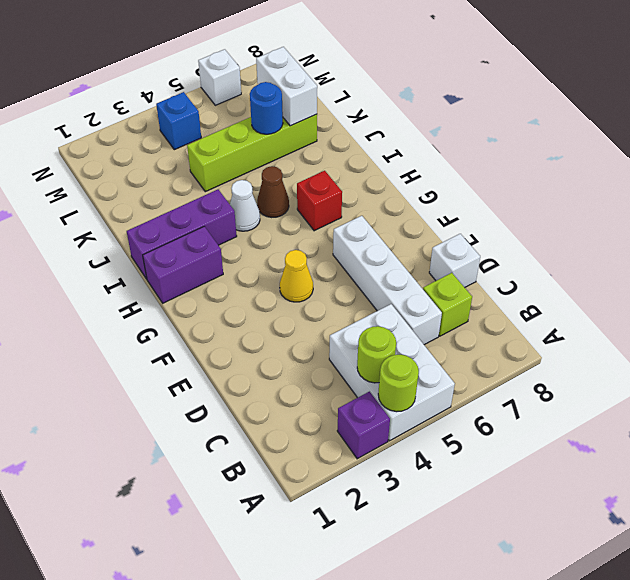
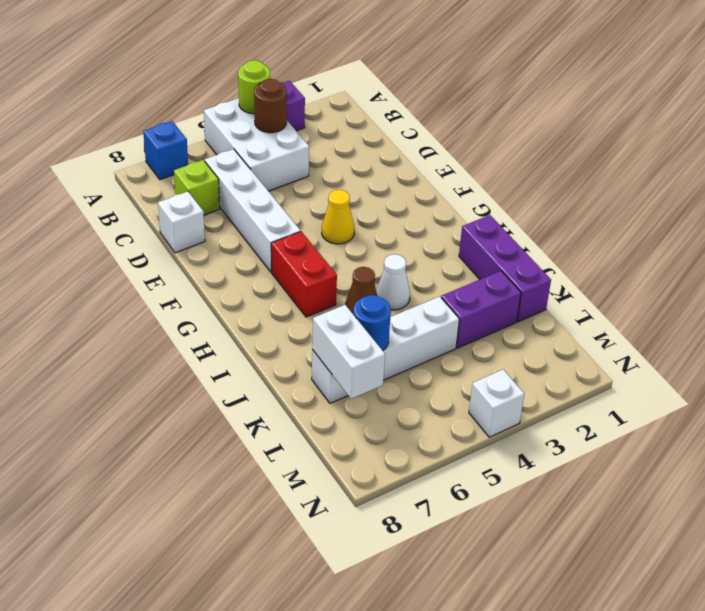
lime 1x1 round brick [357,326,396,383] -> brown 1x1 round brick [254,79,287,133]
purple 1x2 brick [143,226,223,303] -> purple 1x2 brick moved to [441,271,521,348]
red 1x1 brick [297,171,342,231] -> red 1x2 brick [271,232,337,317]
purple 1x3 brick [127,189,237,279] -> purple 1x3 brick turned to [459,215,551,322]
lime 1x4 brick [187,114,317,192] -> white 1x4 brick [312,296,459,403]
blue 1x1 brick [156,92,201,150] -> blue 1x1 brick moved to [143,121,188,180]
white 1x1 brick [198,49,241,105] -> white 1x1 brick moved to [469,370,524,437]

